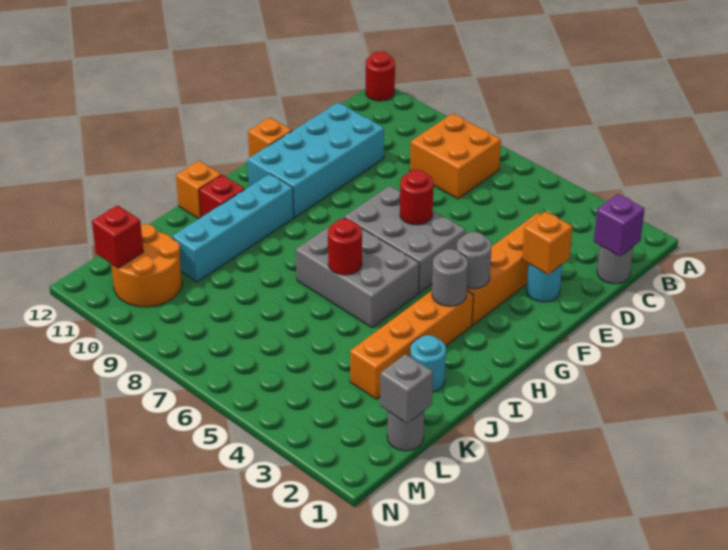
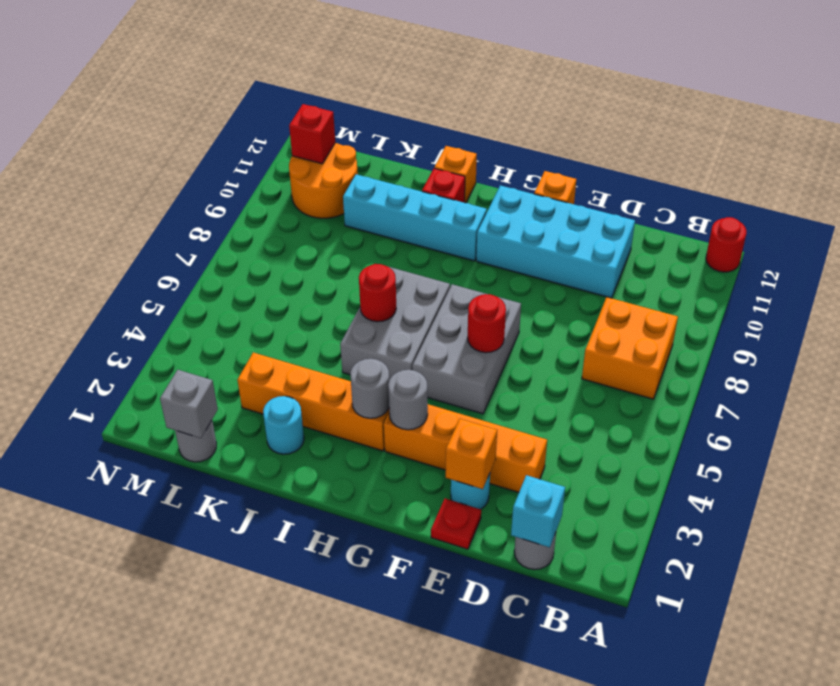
purple 1x1 brick [594,194,645,256] -> cyan 1x1 brick [511,475,565,548]
none -> red 1x1 plate [431,498,481,549]

